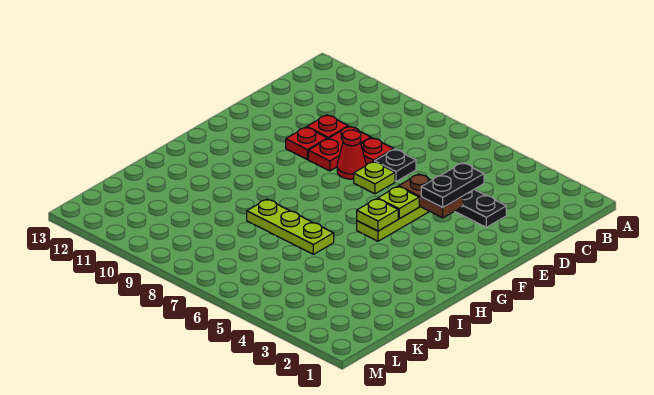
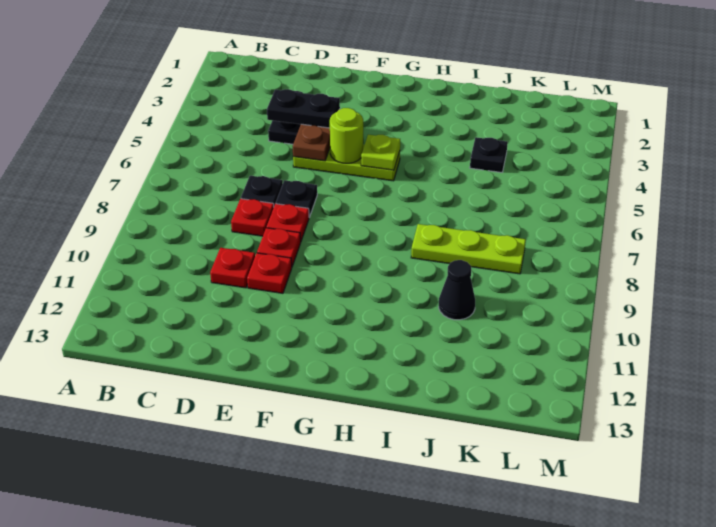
red 1x2 plate [308,126,371,171] -> red 1x1 plate [257,228,301,266]
lime 1x1 plate [354,161,395,194] -> black 1x1 plate [276,180,317,217]
red 1x1 cone [337,130,366,179] -> red 1x1 plate [267,204,309,241]
lime 1x1 plate [378,186,419,219] -> lime 1x1 round brick [330,108,363,163]
lime 1x3 plate [247,199,334,254] -> lime 1x3 plate turned to [411,224,526,274]
none -> black 1x1 plate [470,137,508,172]
none -> black 1x1 cone [439,260,475,320]

